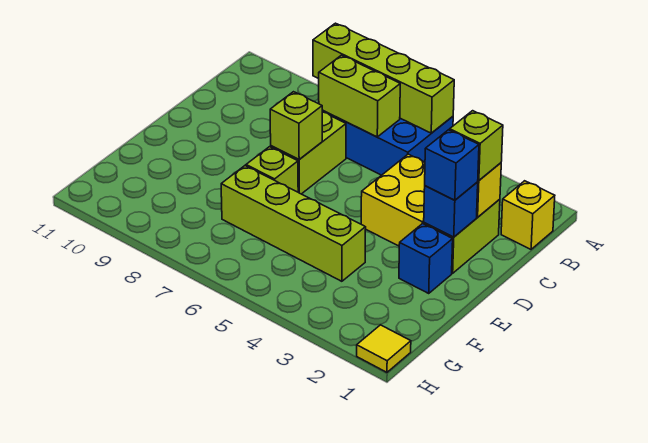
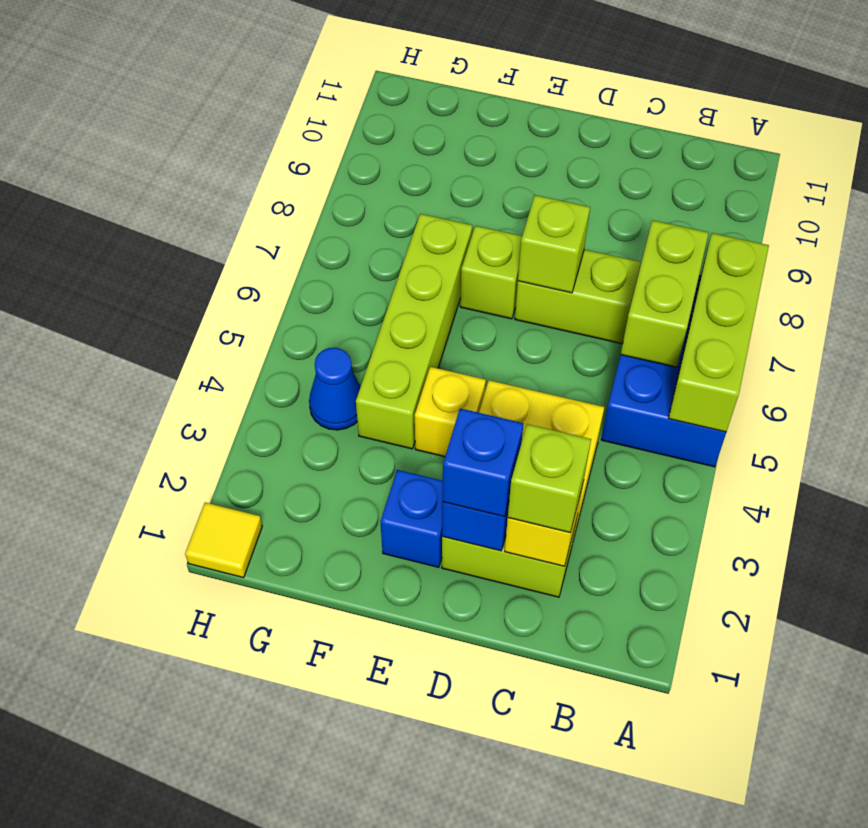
lime 1x4 brick [313,23,454,133] -> lime 1x3 brick [669,233,769,432]
yellow 1x1 brick [501,181,555,249] -> yellow 1x1 brick moved to [415,367,486,457]
none -> blue 1x1 cone [309,348,361,430]

